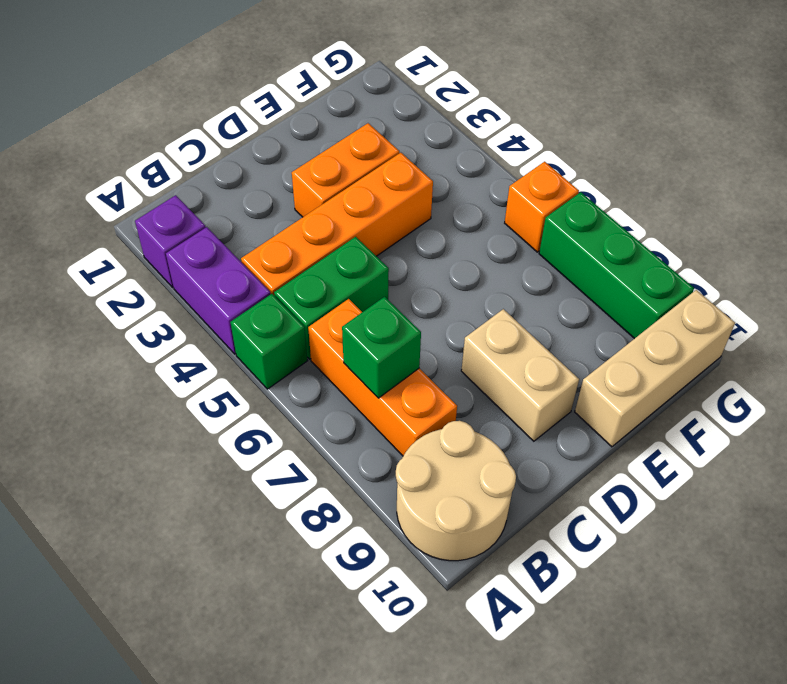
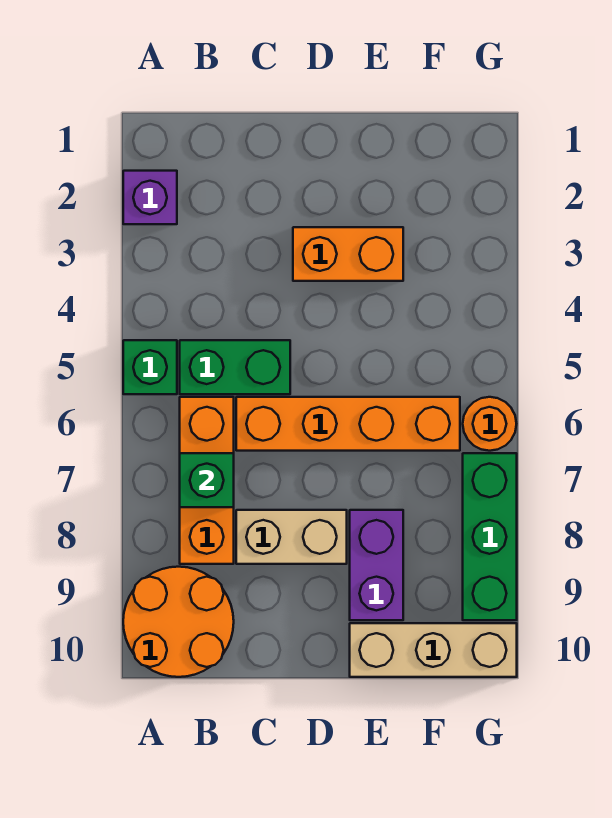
purple 1x2 brick [166,227,271,354] -> purple 1x2 brick moved to [350,510,403,620]
tan 2x2 round brick [396,421,516,561] -> orange 2x2 round brick [123,567,234,677]
orange 1x4 brick [241,153,433,295] -> orange 1x4 brick moved to [236,397,460,451]
tan 1x2 brick [461,309,579,441] -> tan 1x2 brick turned to [236,510,347,564]
orange 1x1 brick [505,162,579,252] -> orange 1x1 round brick [463,397,516,451]

